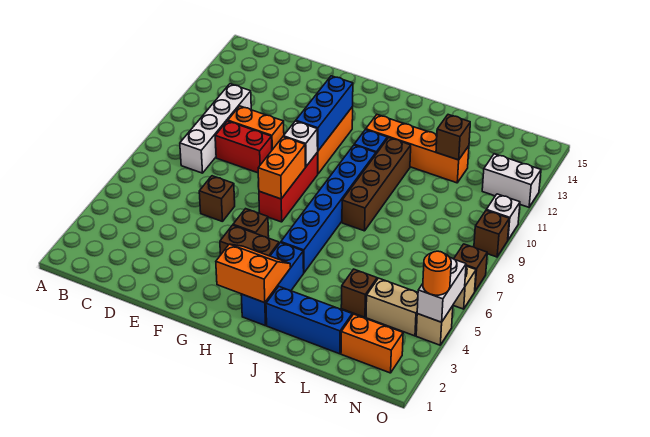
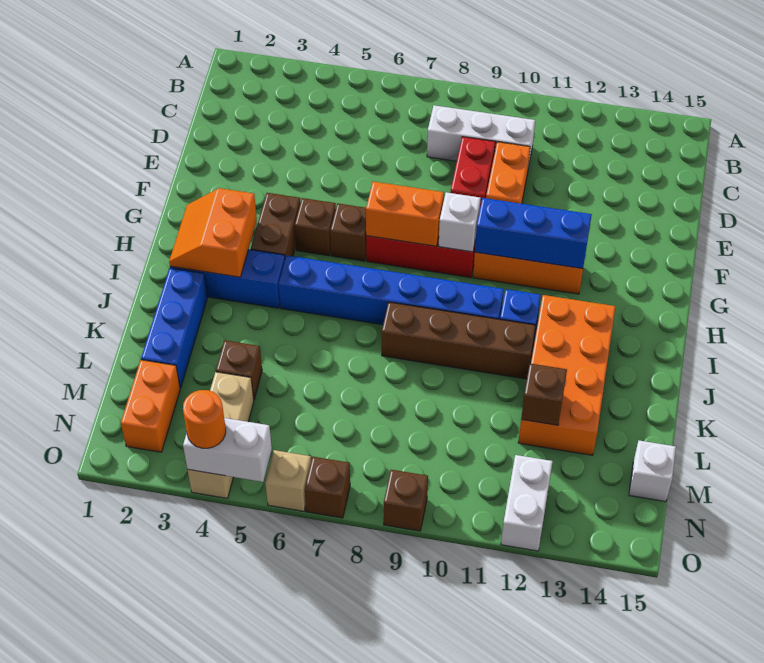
white 1x4 brick [180,84,251,173] -> white 1x3 brick [427,105,535,168]
brown 1x1 brick [199,176,235,222] -> brown 1x1 brick moved to [330,203,366,261]
orange 2x2 slope [216,244,291,303] -> orange 2x2 slope turned to [169,188,257,277]
orange 1x4 brick [366,115,469,183] -> orange 2x4 brick [518,295,615,455]
white 1x1 brick [487,194,520,240] -> white 1x1 brick moved to [629,441,676,502]

